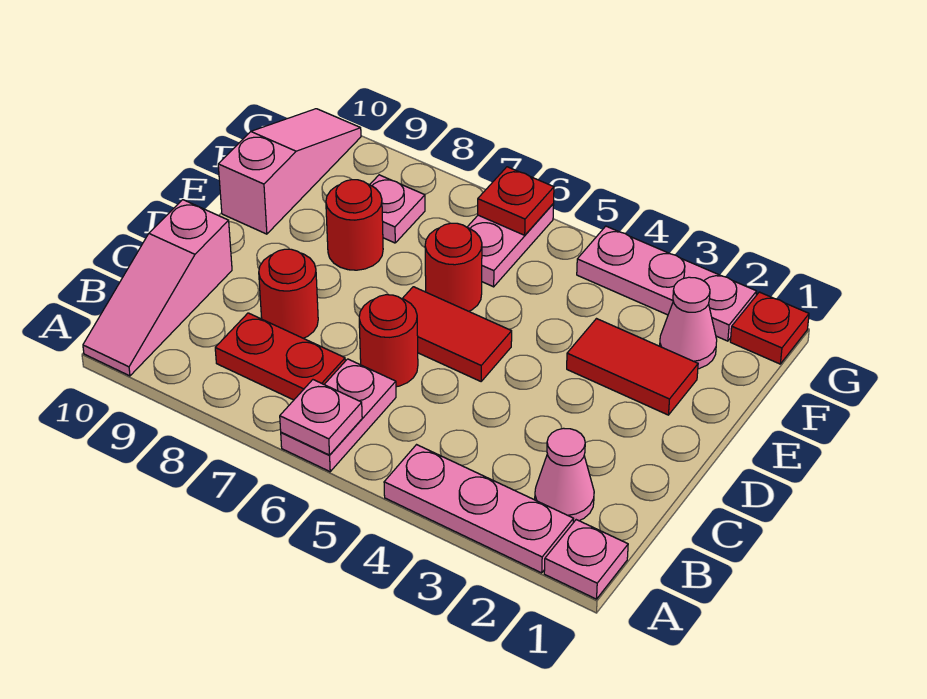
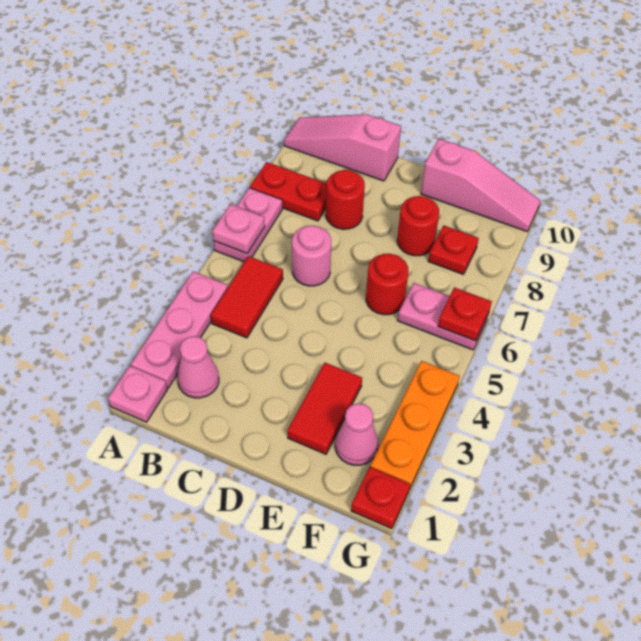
pink 1x2 plate [281,359,396,472] -> pink 1x2 plate turned to [213,188,282,262]
red 1x2 plate [215,313,345,400] -> red 1x2 plate turned to [250,162,327,221]
red 1x1 round brick [359,295,418,387] -> pink 1x1 round brick [292,226,331,286]
red 1x2 tile [402,287,512,381] -> red 1x2 tile moved to [211,256,283,338]
pink 1x1 plate [370,175,425,243] -> red 1x1 plate [428,225,479,274]
pink 1x3 plate [577,226,757,341] -> orange 1x3 plate [370,361,460,490]

